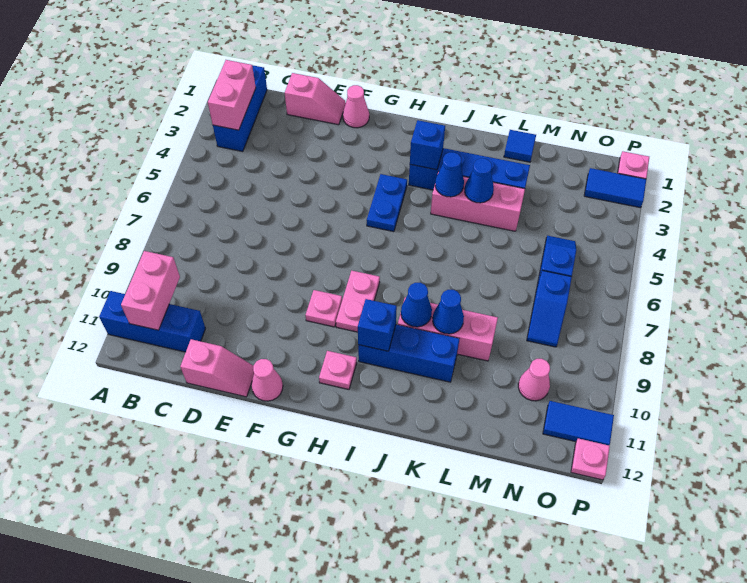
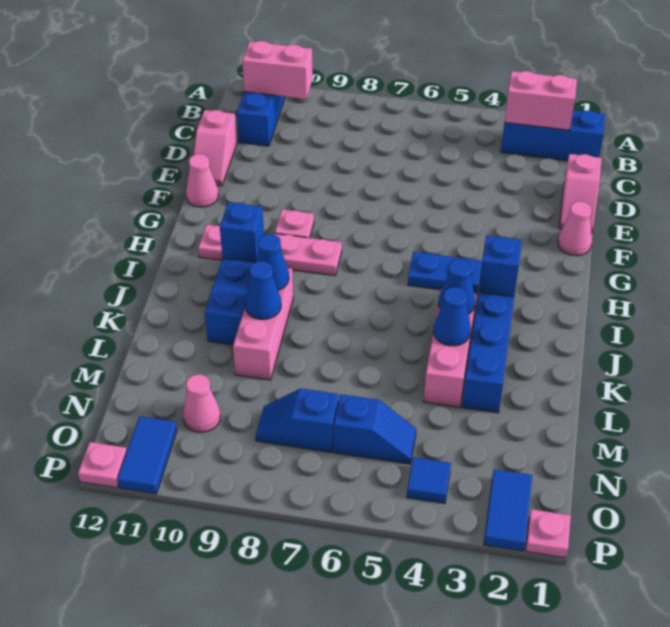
blue 1x1 tile [504,130,536,162] -> blue 1x1 tile moved to [407,457,451,503]

